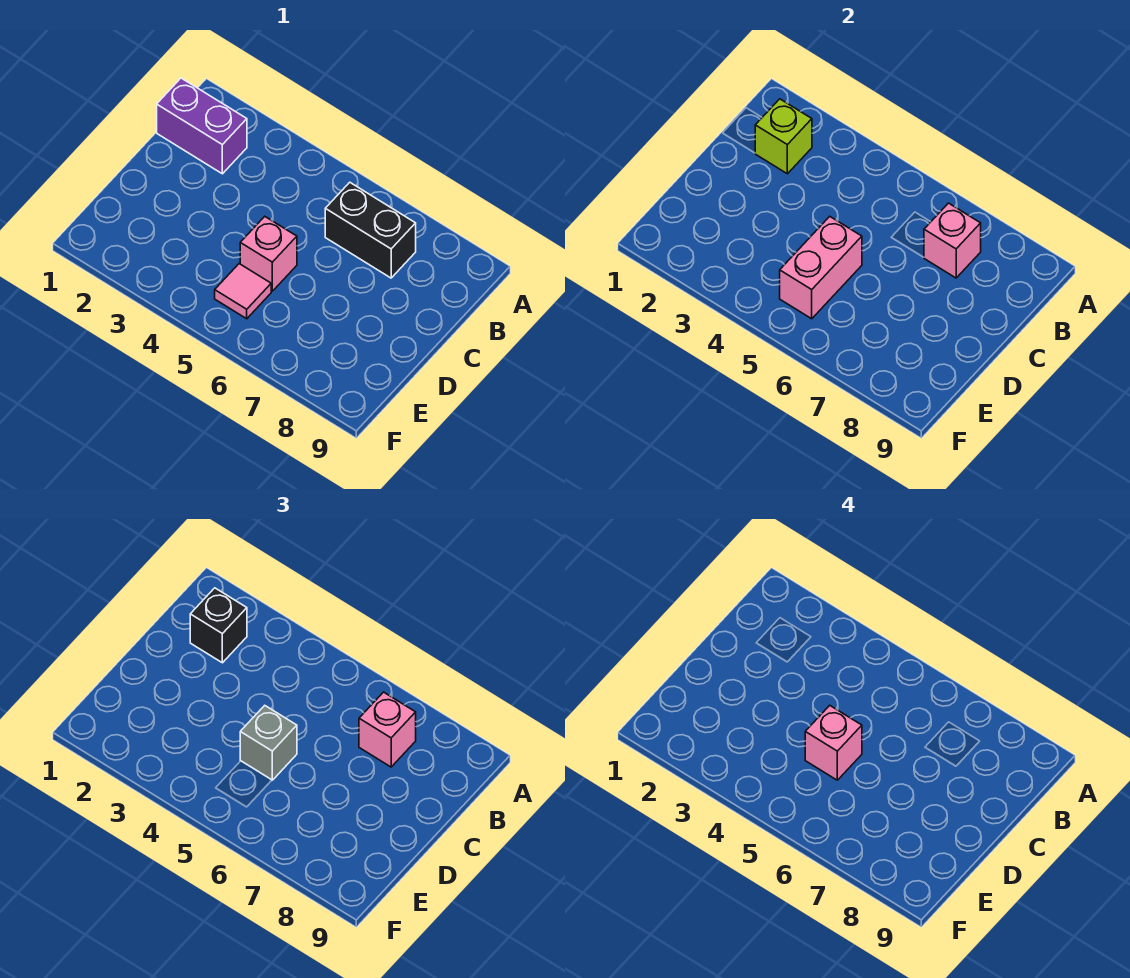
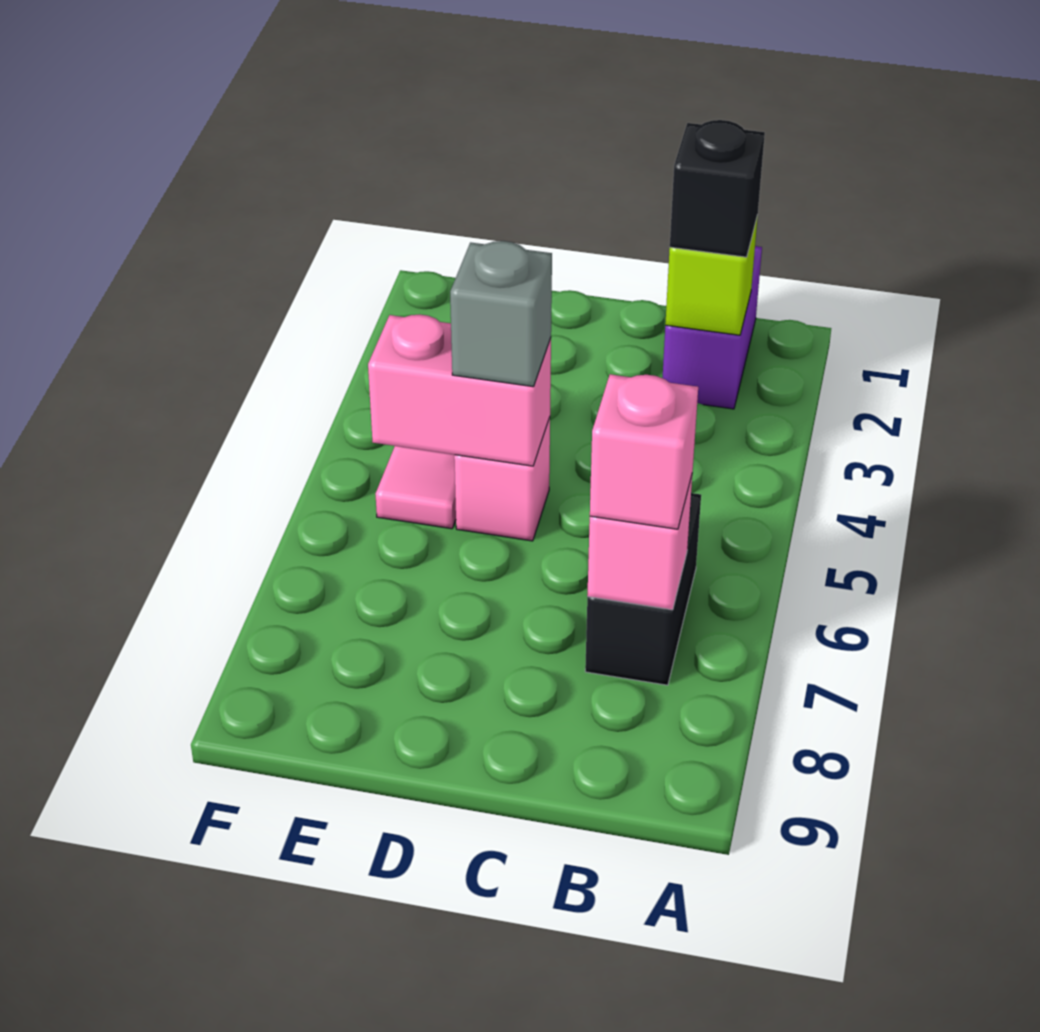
pink 1x1 brick [805,706,862,780] -> none

